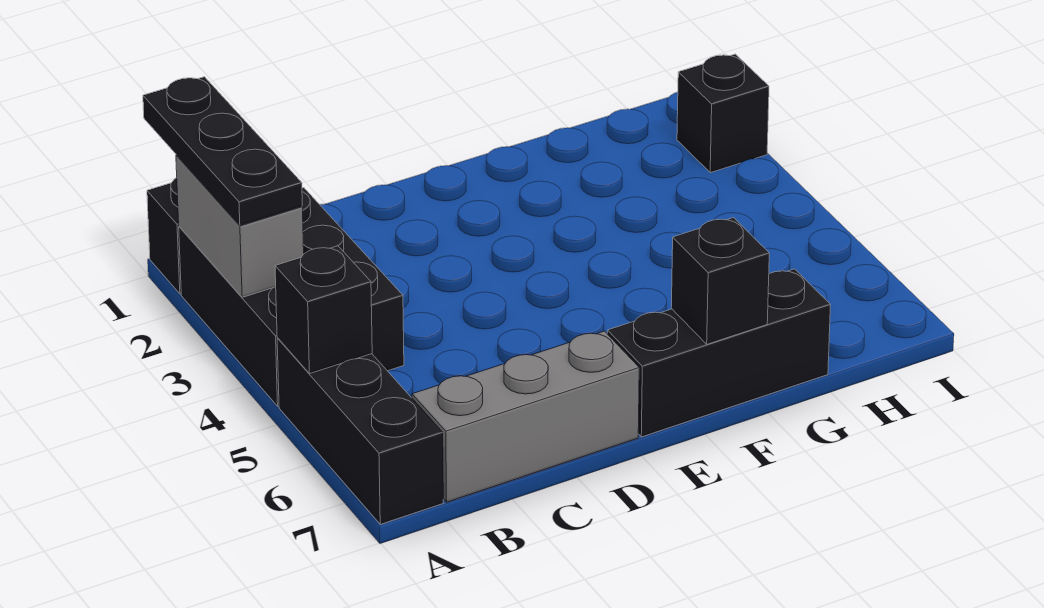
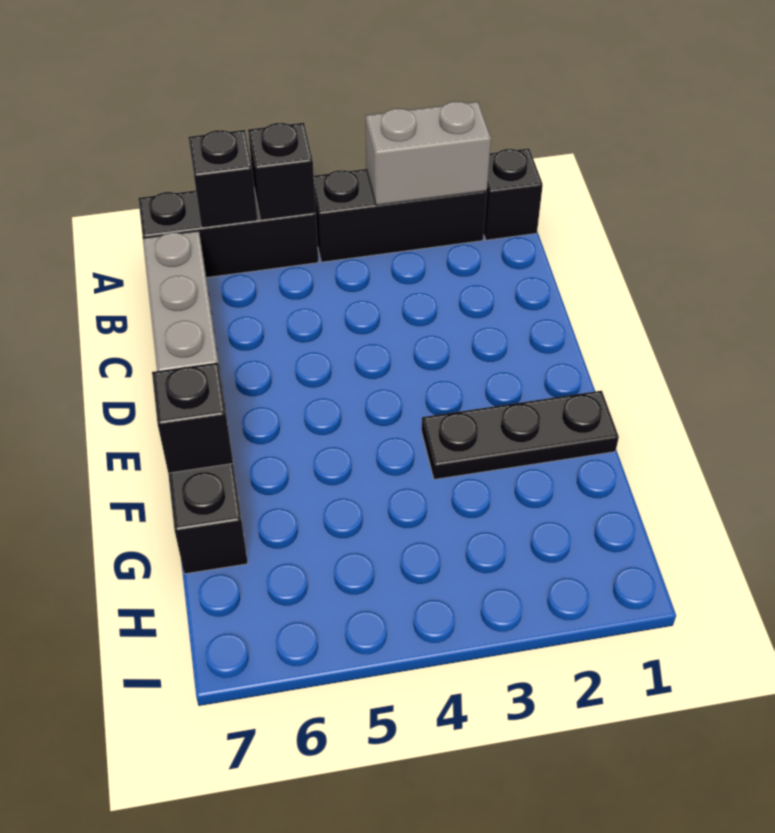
black 1x3 plate [143,77,302,225] -> black 1x3 plate moved to [422,391,619,479]
black 2x3 brick [179,188,404,406] -> black 1x3 brick [314,169,487,262]
black 1x1 brick [677,54,769,173] -> black 1x1 brick moved to [188,130,257,228]

